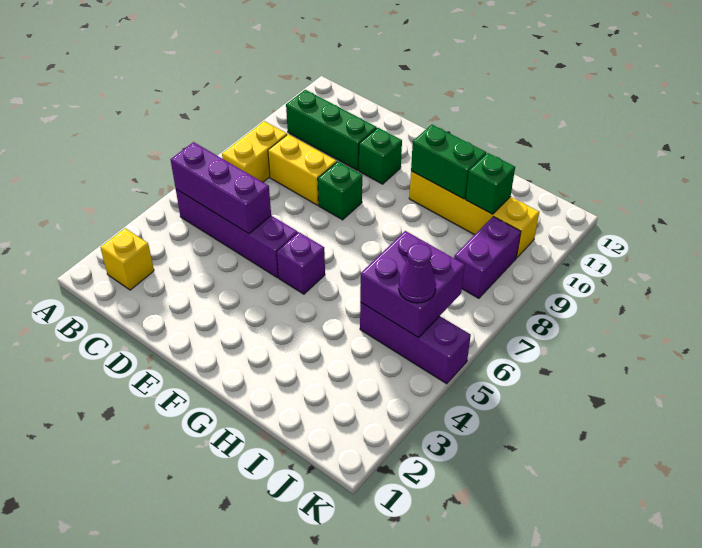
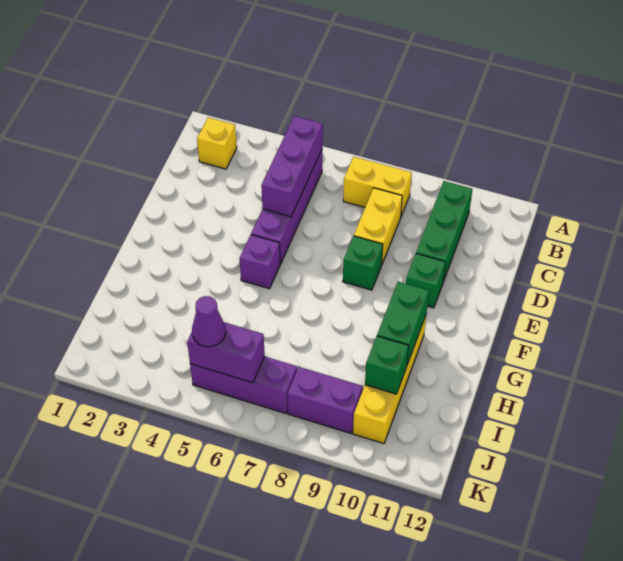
purple 1x3 brick [360,303,471,384] -> purple 1x3 brick turned to [190,357,297,413]
purple 2x2 brick [360,231,465,338] -> purple 1x2 brick [187,322,265,383]

